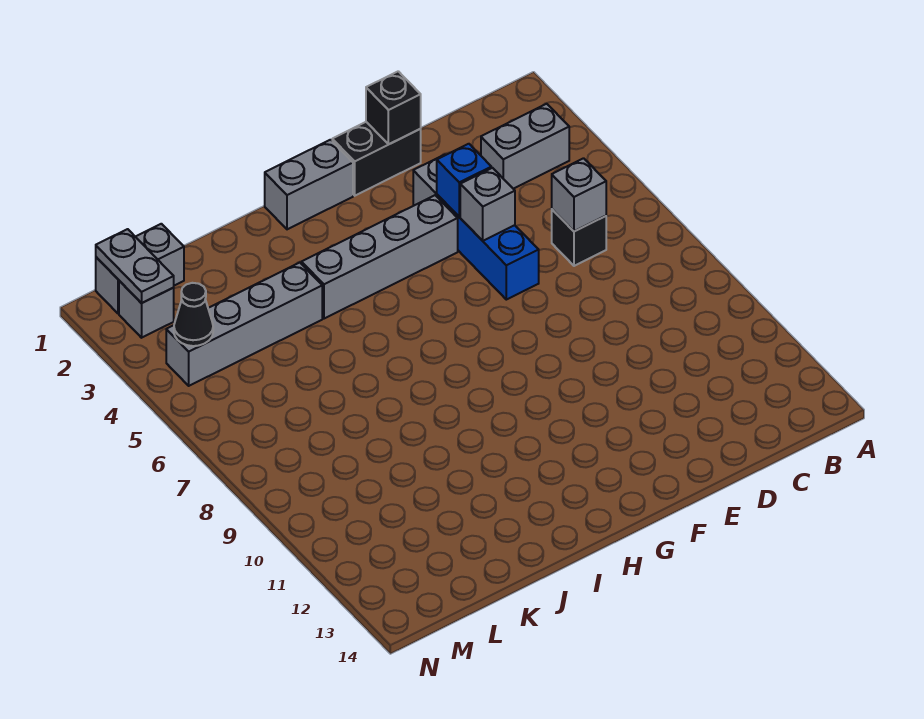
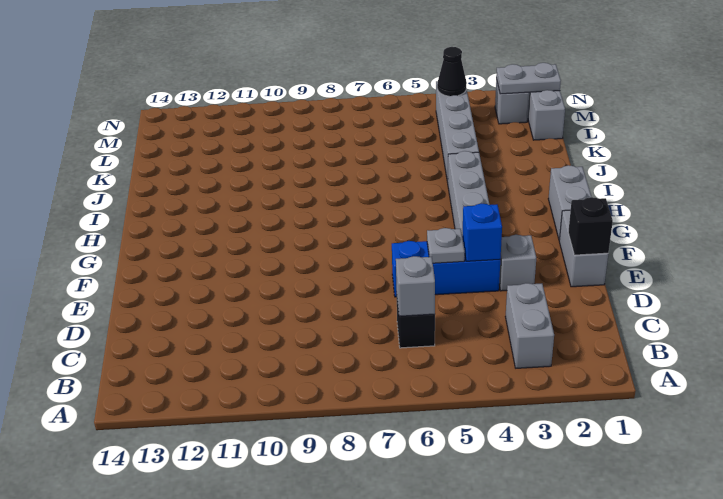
black 1x2 brick [332,122,421,196] -> grey 1x2 brick [559,210,608,287]
grey 1x1 brick [460,168,515,241] -> grey 1x1 plate [427,228,465,263]

